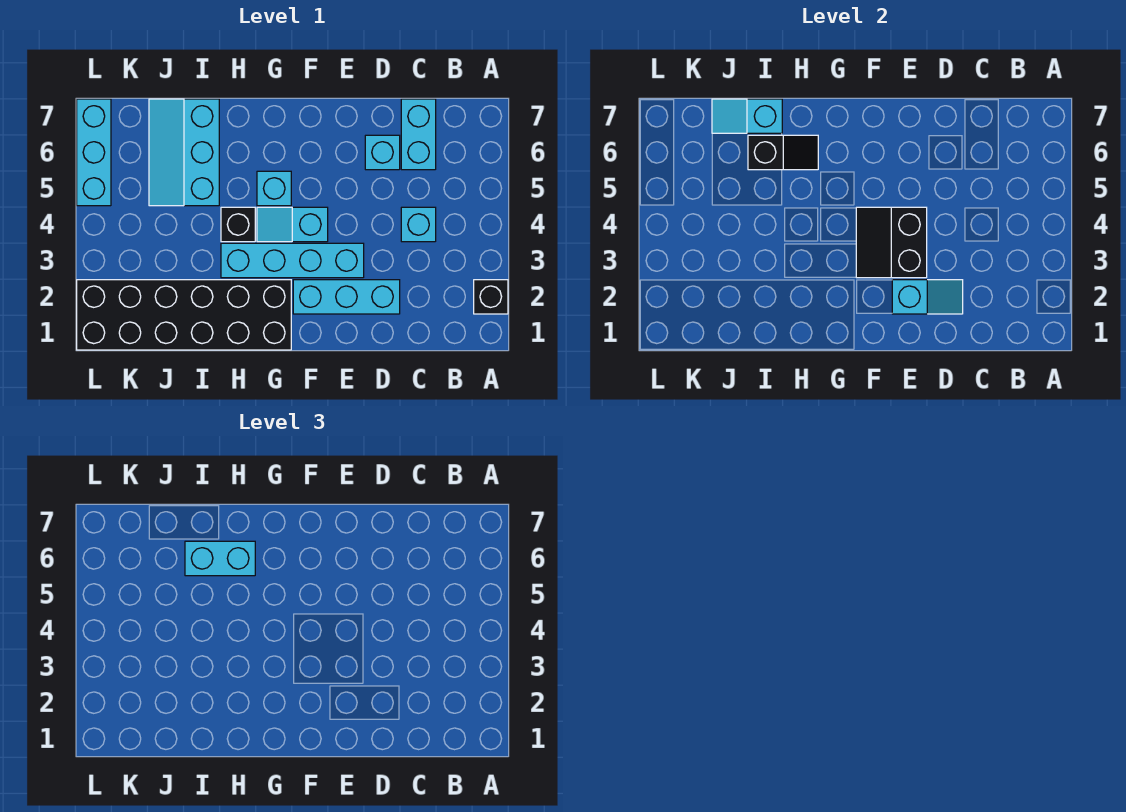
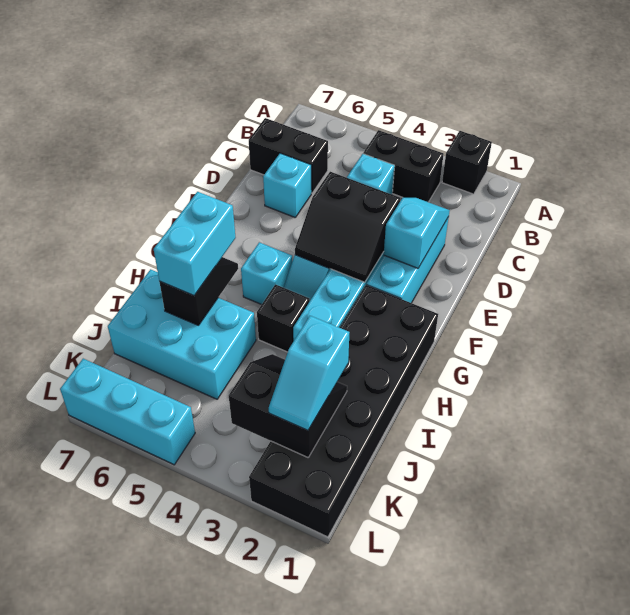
none -> black 1x2 brick [363,130,444,202]
cyan 1x2 brick [401,99,436,170] -> black 1x2 brick [249,118,328,193]
cyan 2x3 slope [149,99,219,206] -> cyan 2x3 brick [108,269,256,399]
cyan 1x2 slope [712,99,782,133] -> cyan 1x2 slope moved to [269,316,349,430]
none -> black 2x2 slope [229,354,347,457]

